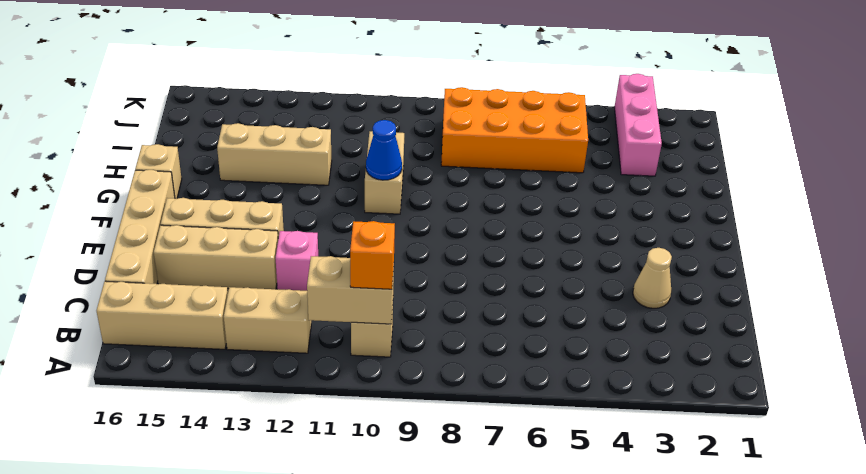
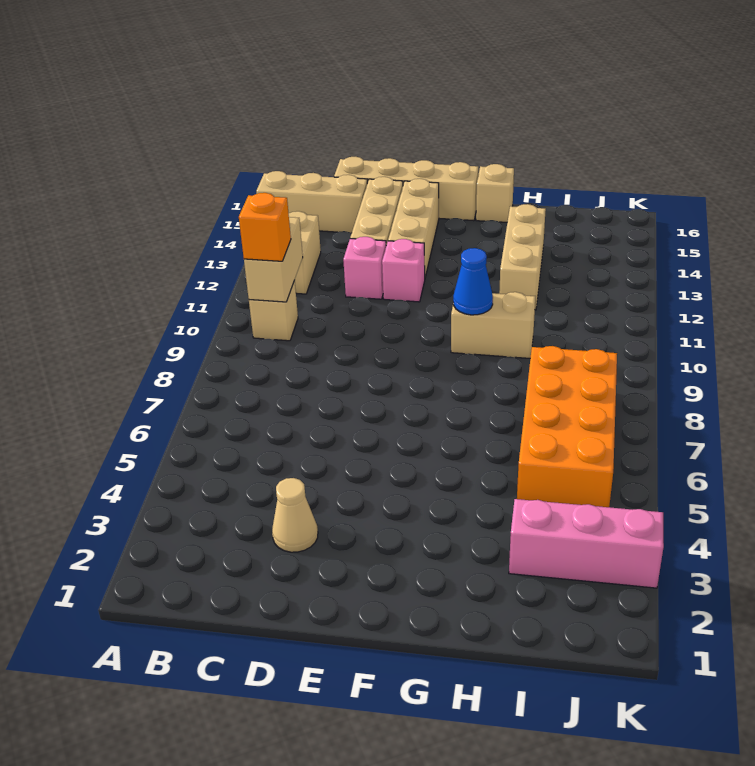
tan 1x3 brick [97,281,228,349] -> tan 1x3 brick turned to [256,171,367,233]
none -> pink 1x1 brick [382,239,425,302]

